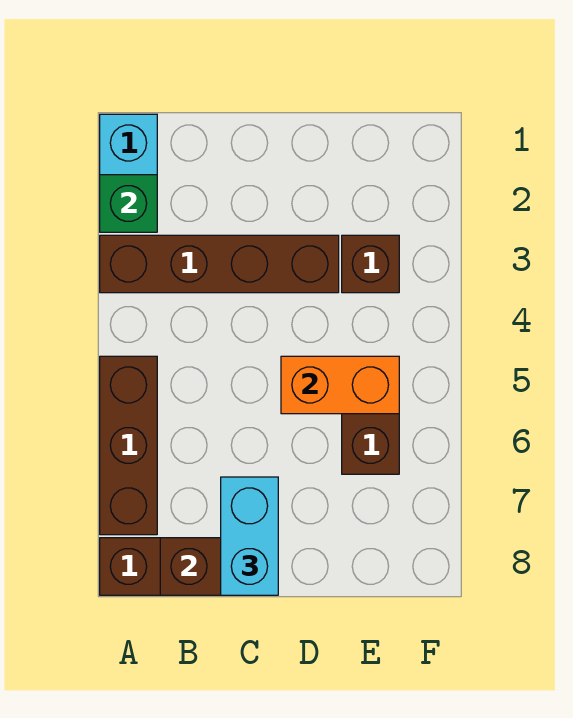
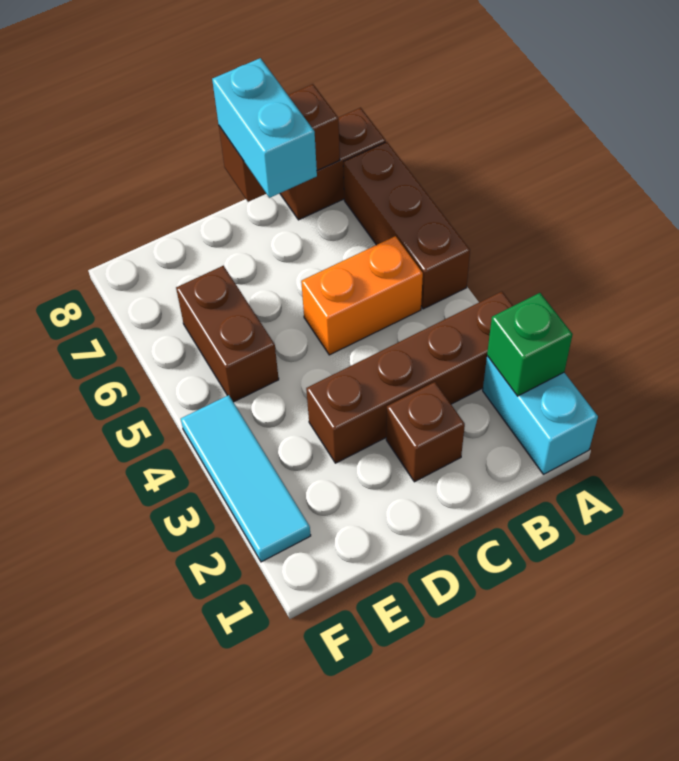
orange 1x2 brick [281,356,399,414] -> orange 1x2 brick moved to [301,236,423,355]
brown 1x1 brick [342,235,399,293] -> brown 1x1 brick moved to [386,382,465,482]
none -> cyan 1x3 tile [181,395,311,562]

